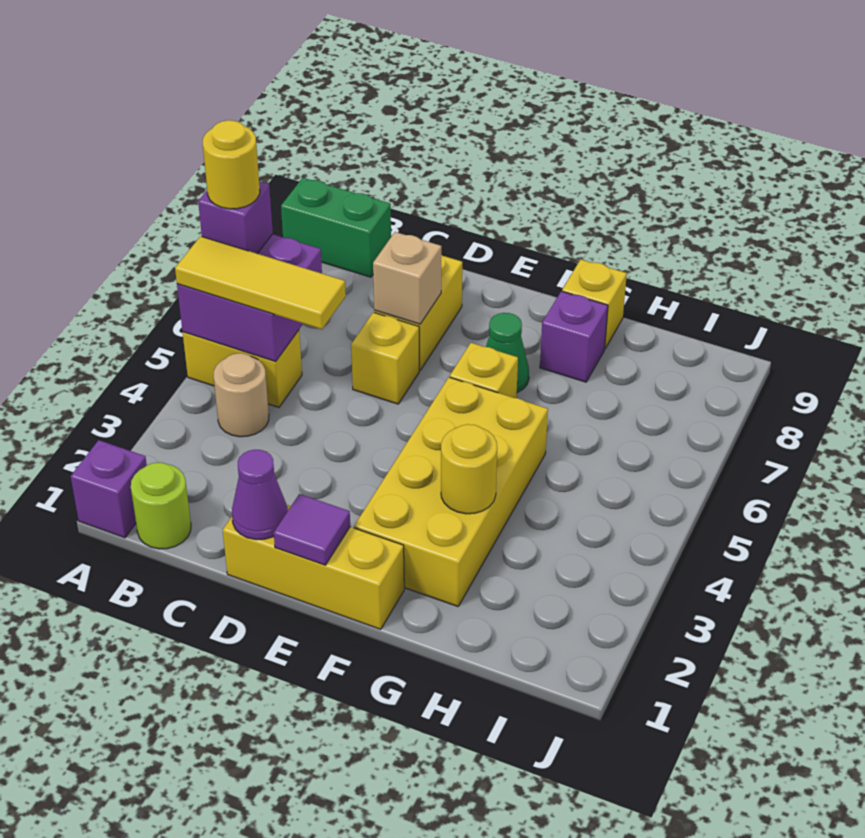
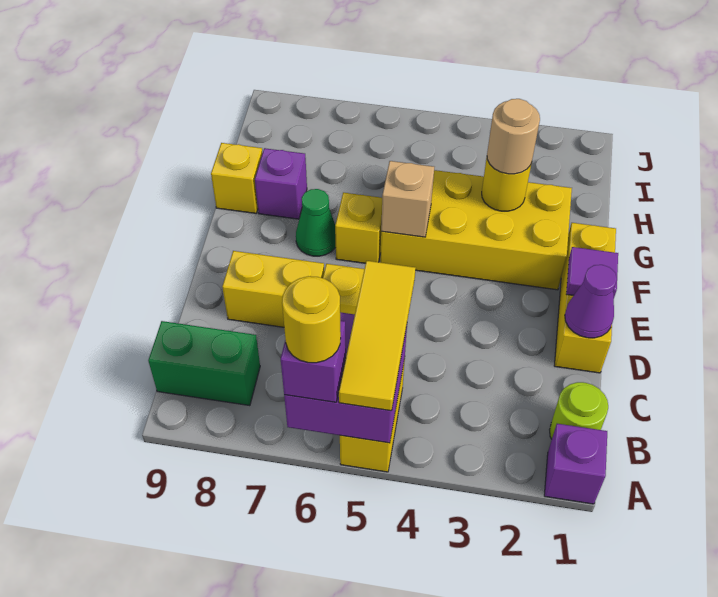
green 1x2 brick [281,178,391,277] -> green 1x2 brick turned to [148,321,260,406]
tan 1x1 round brick [214,353,269,437] -> tan 1x1 round brick moved to [487,99,540,174]
tan 1x1 brick [373,232,441,324] -> tan 1x1 brick moved to [381,161,434,237]

